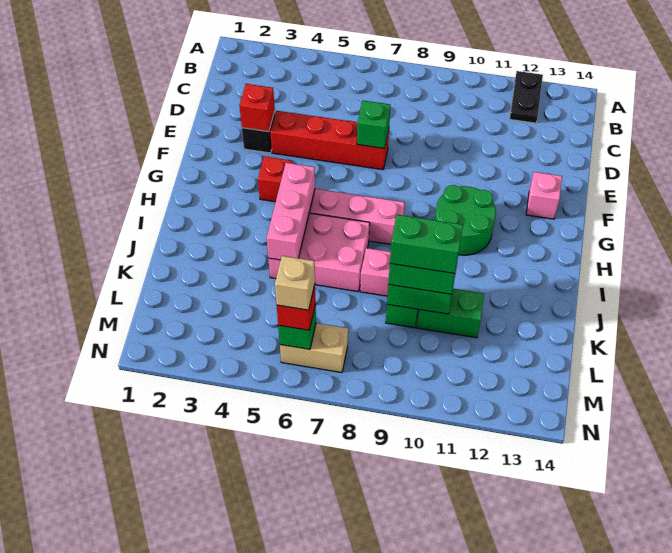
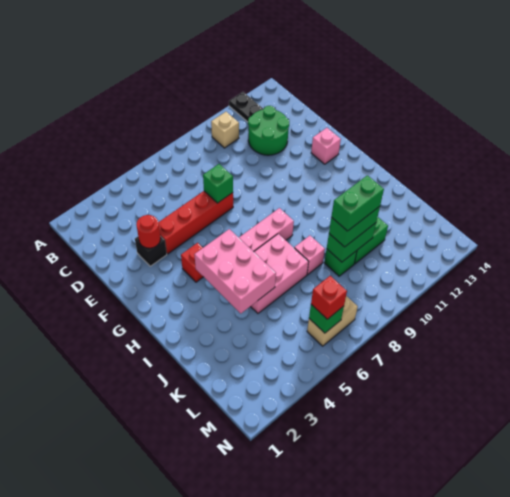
red 1x1 brick [239,84,275,132] -> red 1x1 round brick [136,215,161,248]
green 2x2 round brick [435,185,496,255] -> green 2x2 round brick moved to [248,106,289,155]
pink 1x3 brick [267,163,315,260] -> pink 2x3 brick [194,229,276,313]
tan 1x1 brick [275,256,315,310] -> tan 1x1 brick moved to [211,112,239,148]

